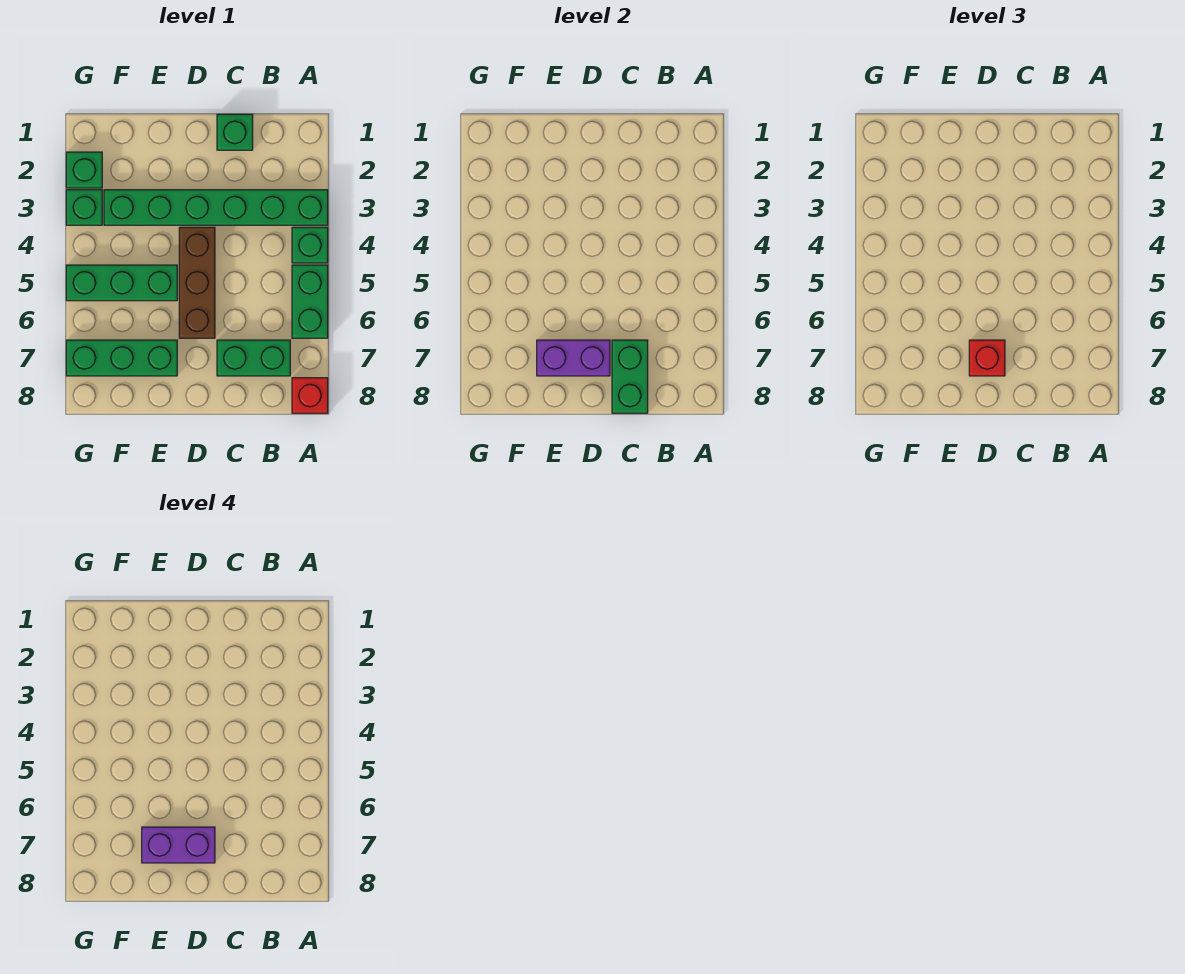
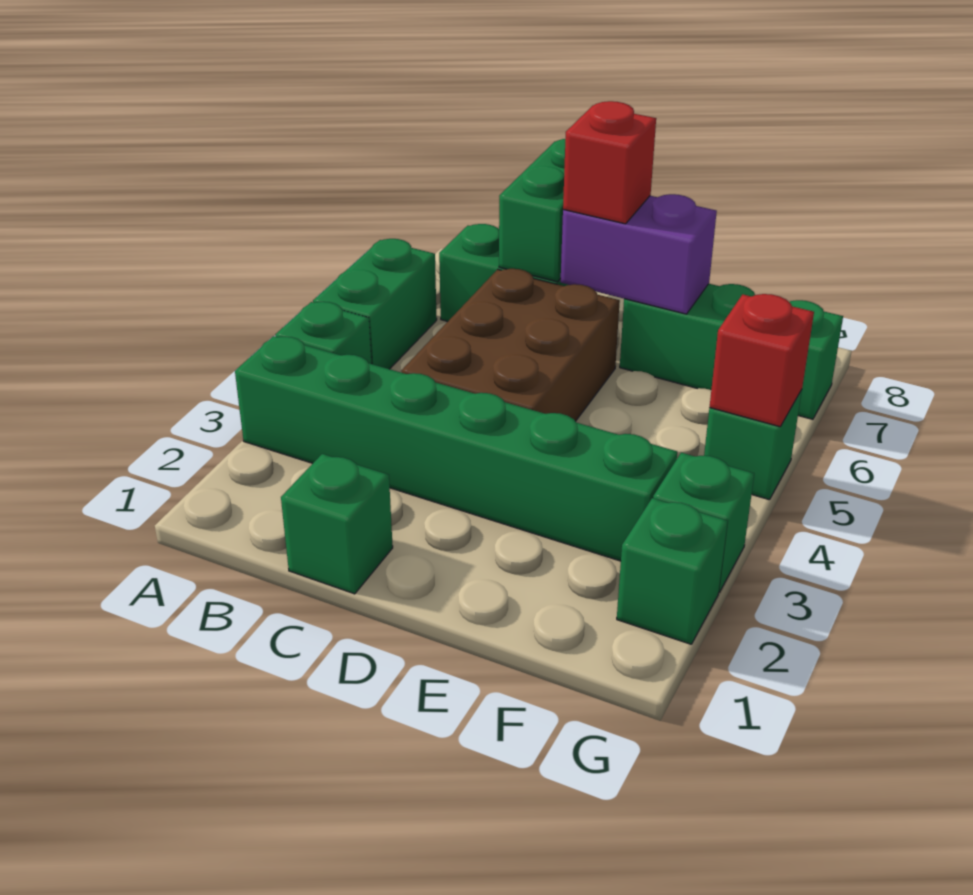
red 1x1 brick [292,378,328,413] -> red 1x1 brick moved to [709,294,814,427]
brown 1x3 brick [179,227,215,338] -> brown 2x3 brick [402,269,620,421]
purple 1x2 brick [142,827,215,863] -> none
green 1x3 brick [66,265,177,301] -> green 1x1 brick [704,390,802,500]

